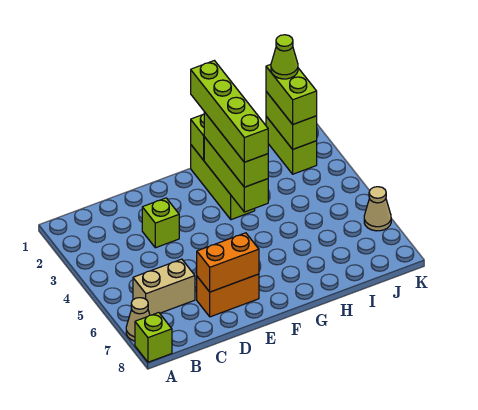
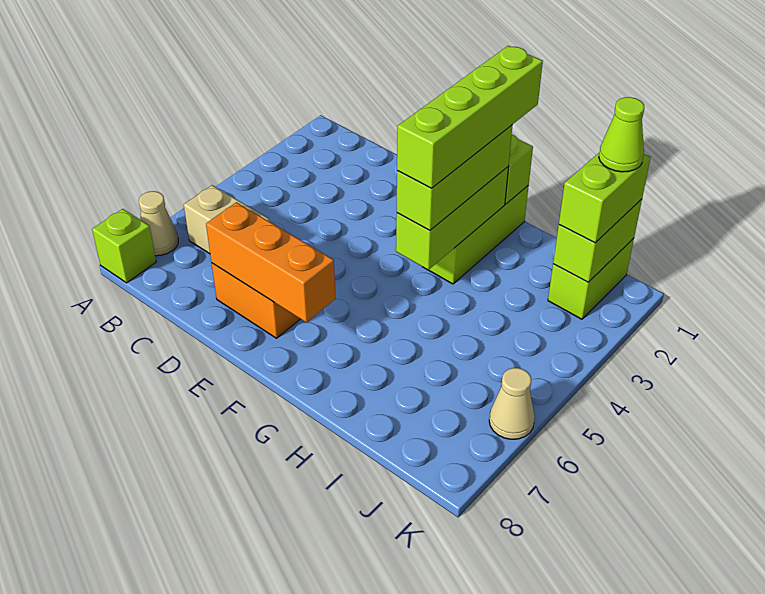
lime 1x1 brick [142,198,179,248] -> none
orange 1x2 brick [197,233,259,292] -> orange 1x3 brick [206,202,335,322]

